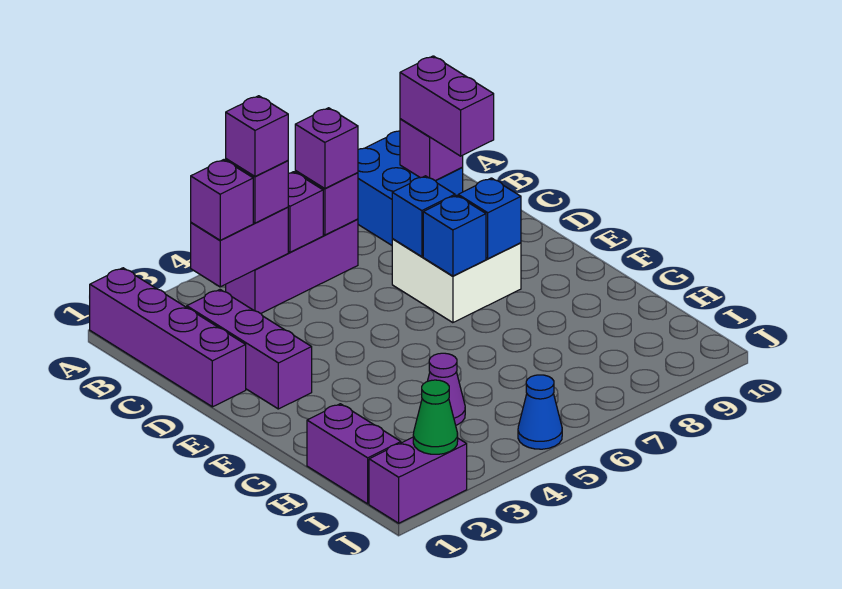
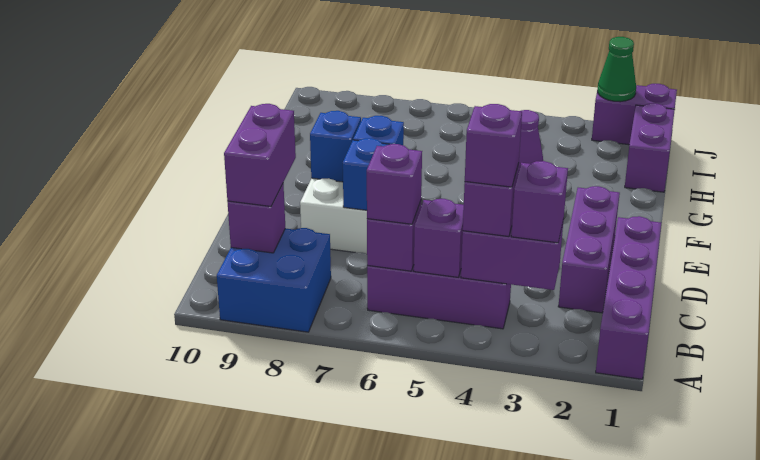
blue 1x1 cone [518,375,562,449] -> none

